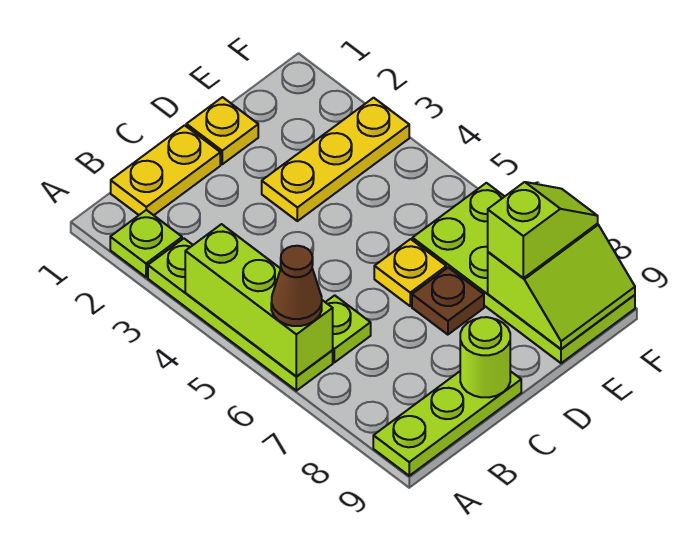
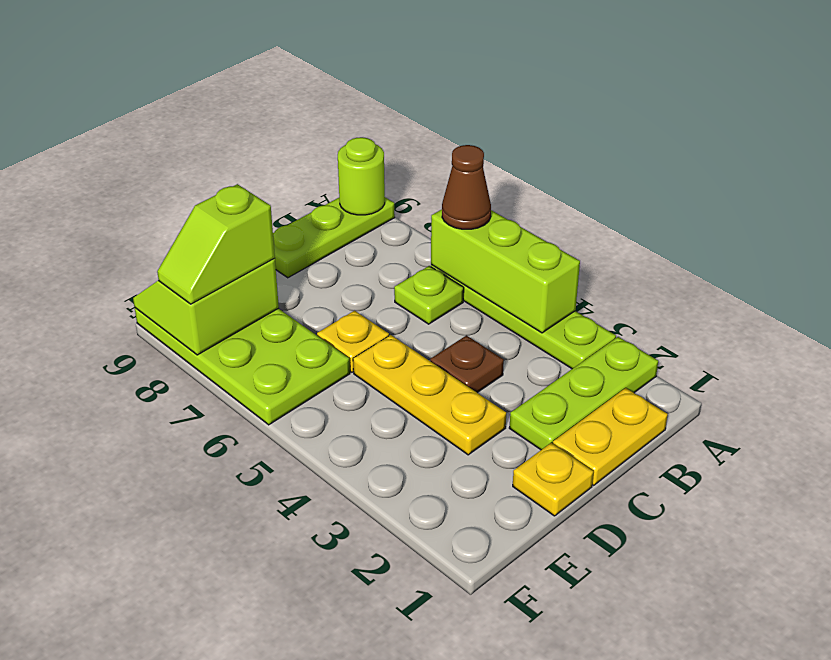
lime 1x1 plate [110,210,182,277] -> lime 1x3 plate [509,337,658,450]
lime 1x1 round brick [460,317,510,397] -> lime 1x1 round brick moved to [338,137,385,215]
yellow 1x3 plate [262,98,409,221] -> yellow 1x3 plate turned to [353,335,506,455]
brown 1x1 plate [412,268,484,335] -> brown 1x1 plate moved to [430,336,504,393]

